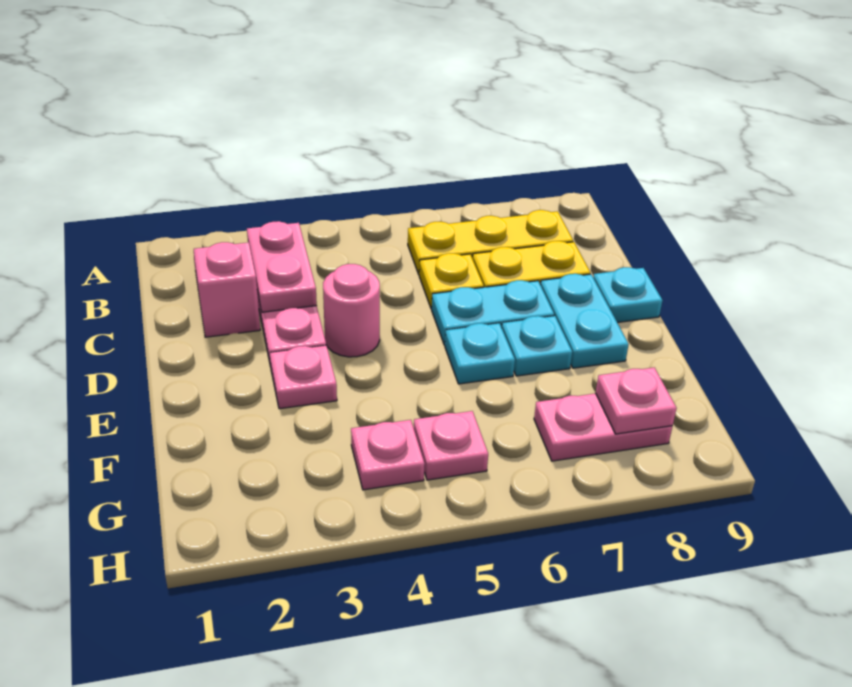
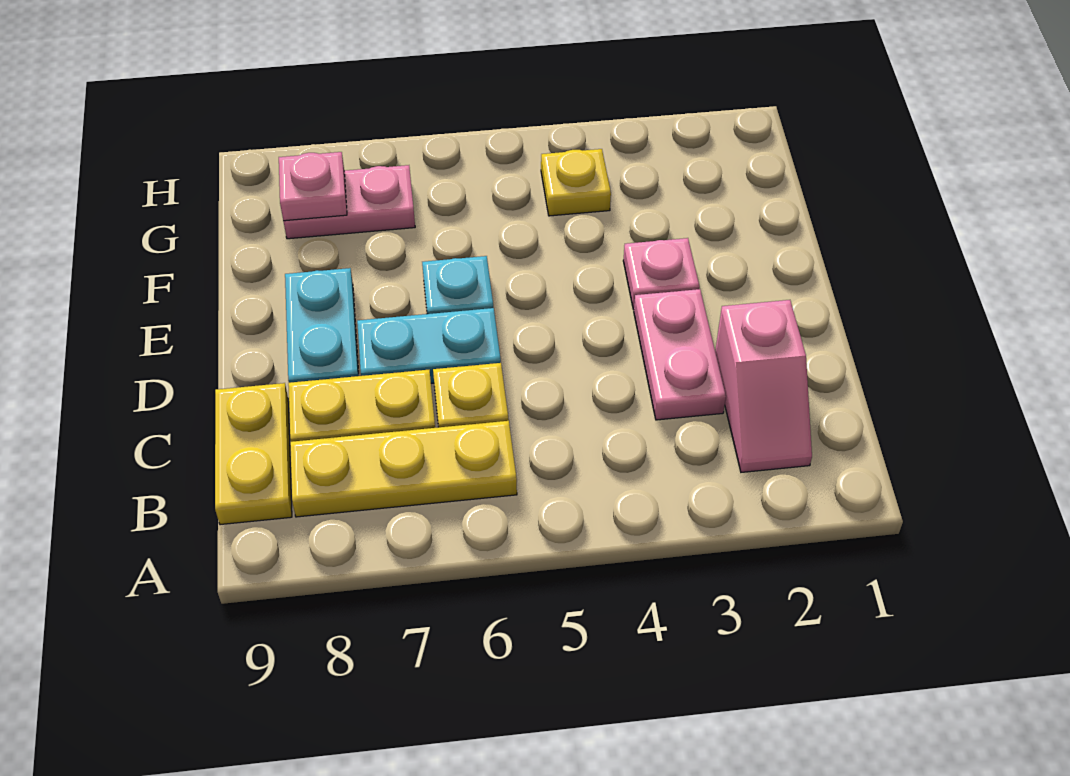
pink 1x2 plate [247,221,317,312] -> none
none -> yellow 1x2 plate [215,383,292,525]
pink 1x1 round brick [323,264,380,357] -> none
cyan 1x1 plate [593,267,662,323] -> none
cyan 1x1 plate [502,316,572,376] -> none
pink 1x1 plate [351,420,425,490] -> yellow 1x1 plate [541,149,611,216]
pink 1x1 plate [414,411,488,480] -> none

